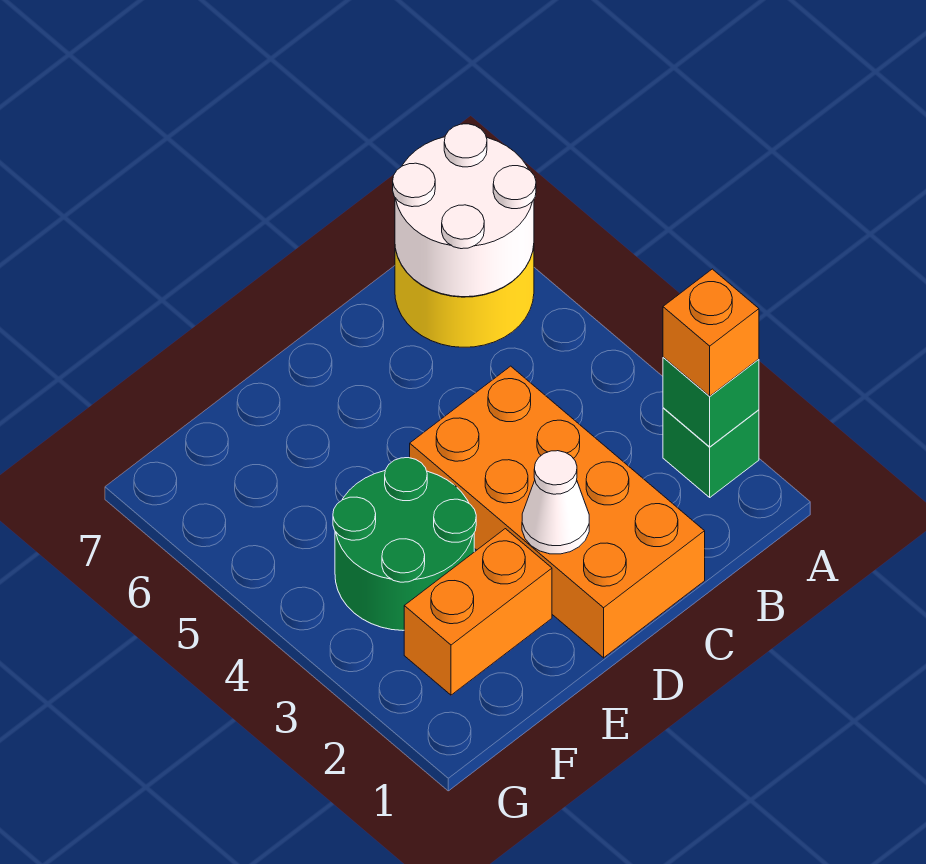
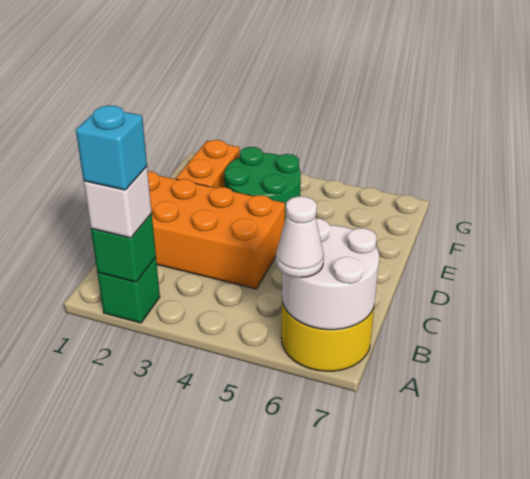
orange 1x1 brick [663,269,759,396] -> white 1x1 brick [84,167,152,238]
none -> cyan 1x1 brick [76,106,147,190]
white 1x1 cone [522,451,589,554] -> white 1x1 cone moved to [276,196,324,278]

